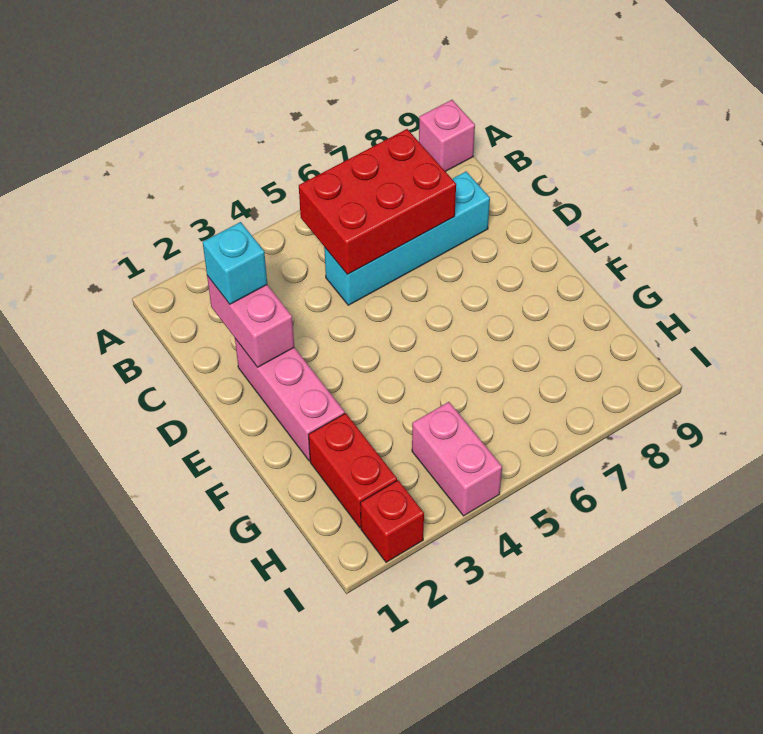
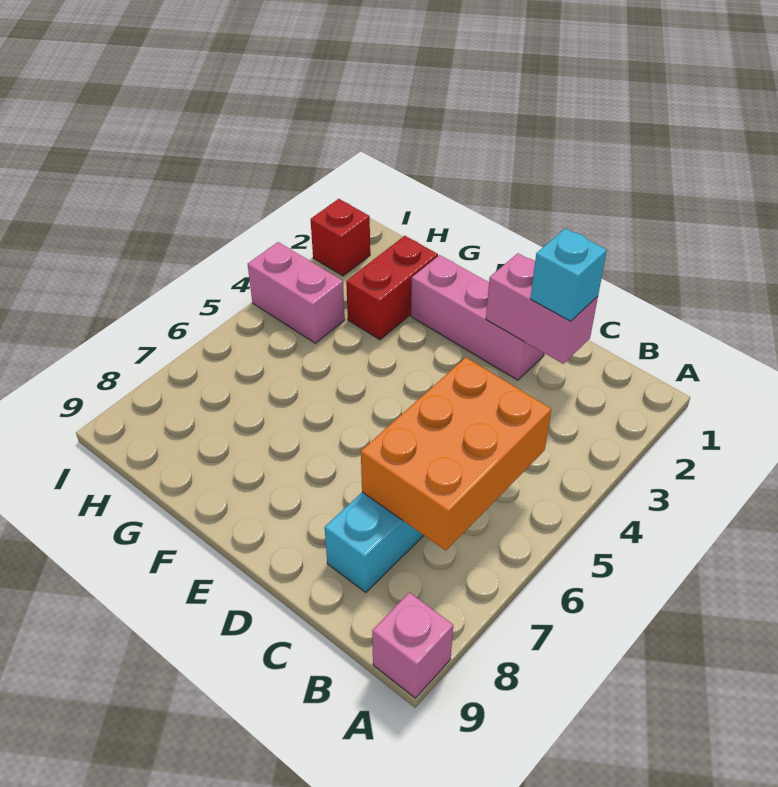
red 2x3 brick [299,129,456,275] -> orange 2x3 brick [361,357,551,551]
red 1x2 brick [309,413,397,528] -> red 1x2 brick turned to [346,236,438,340]

